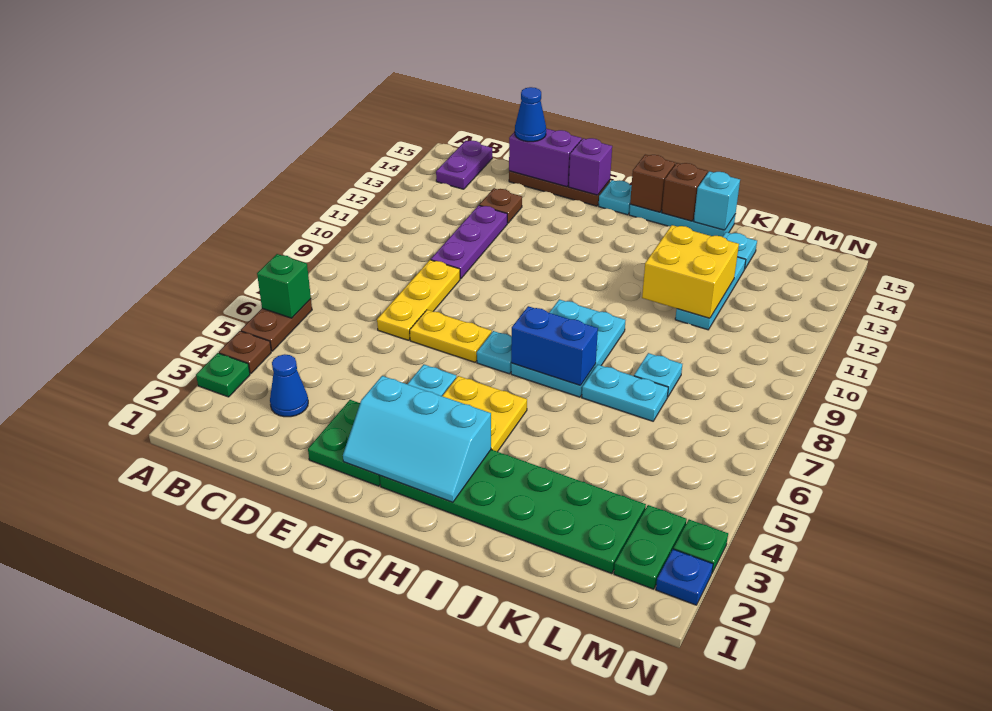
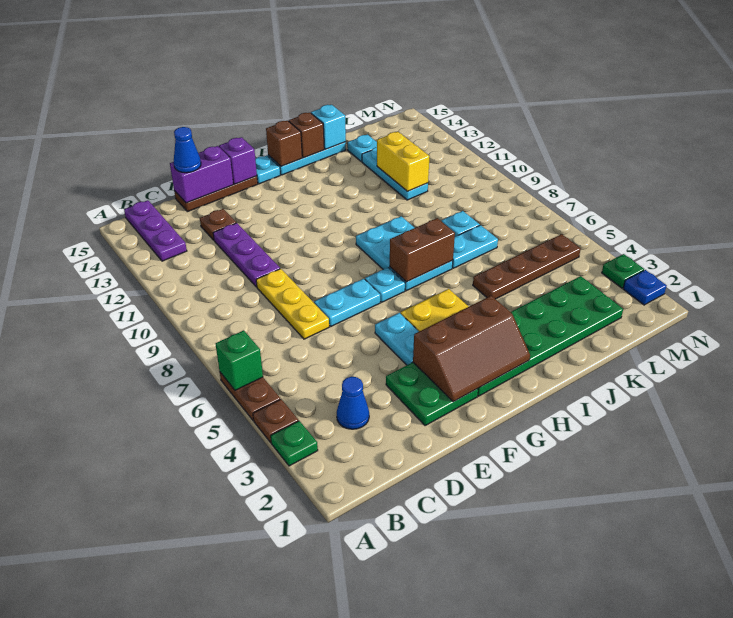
purple 1x2 plate [436,141,492,189] -> purple 1x3 plate [124,200,187,261]
yellow 1x2 plate [410,310,492,362] -> cyan 1x2 plate [314,279,380,326]
cyan 2x3 slope [343,376,491,502] -> brown 2x3 slope [413,296,530,402]
blue 1x2 brick [511,306,598,386] -> brown 1x2 brick [390,218,455,282]
none -> brown 1x4 plate [473,234,581,299]
yellow 2x2 brick [642,225,739,318] -> yellow 1x2 brick [377,132,430,191]
green 1x2 plate [614,505,687,589] -> none

